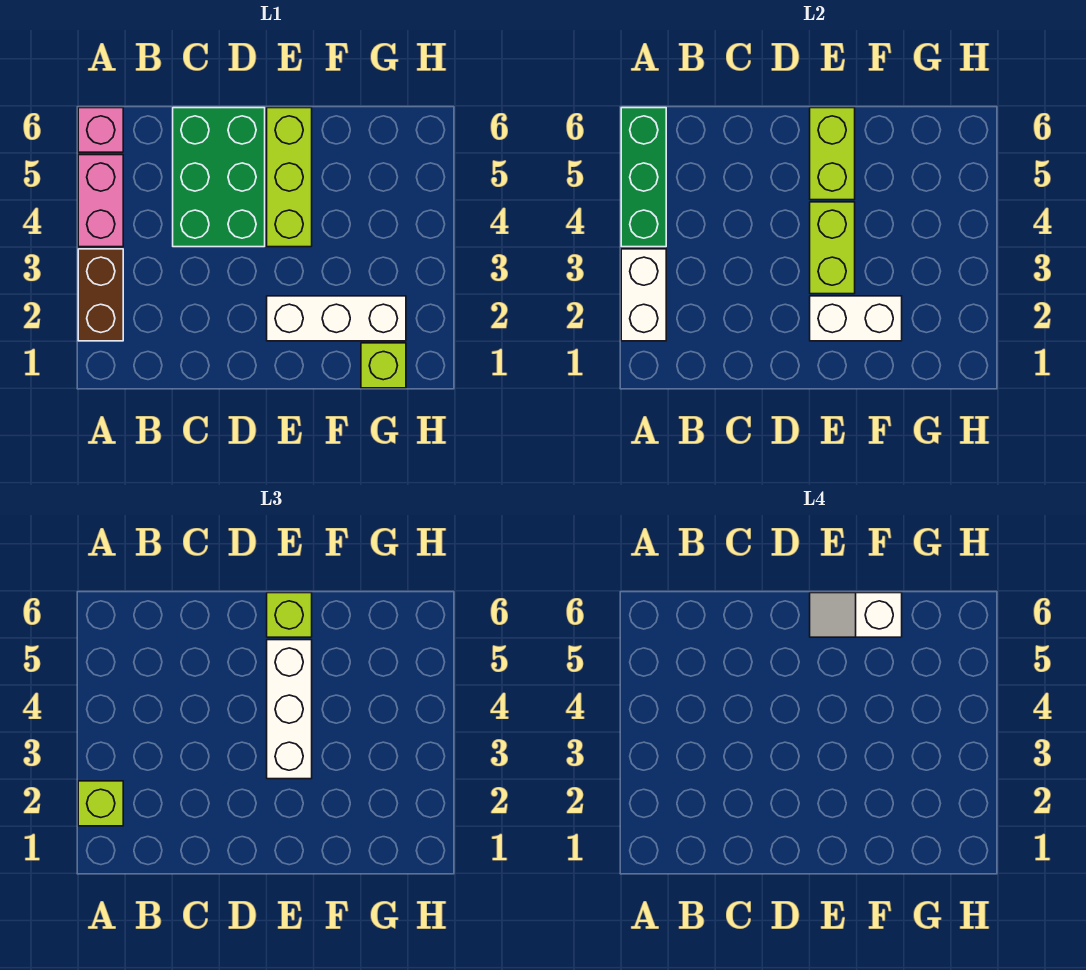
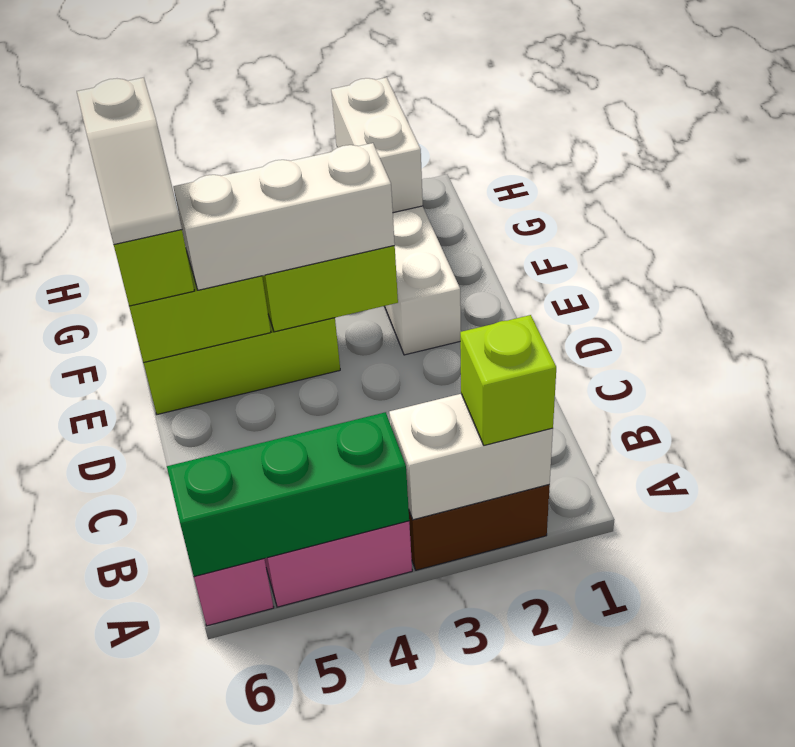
green 2x3 brick [173,108,265,247] -> none
white 1x2 brick [810,296,902,341] -> white 1x2 brick moved to [331,78,423,213]
lime 1x1 brick [361,343,406,388] -> none

